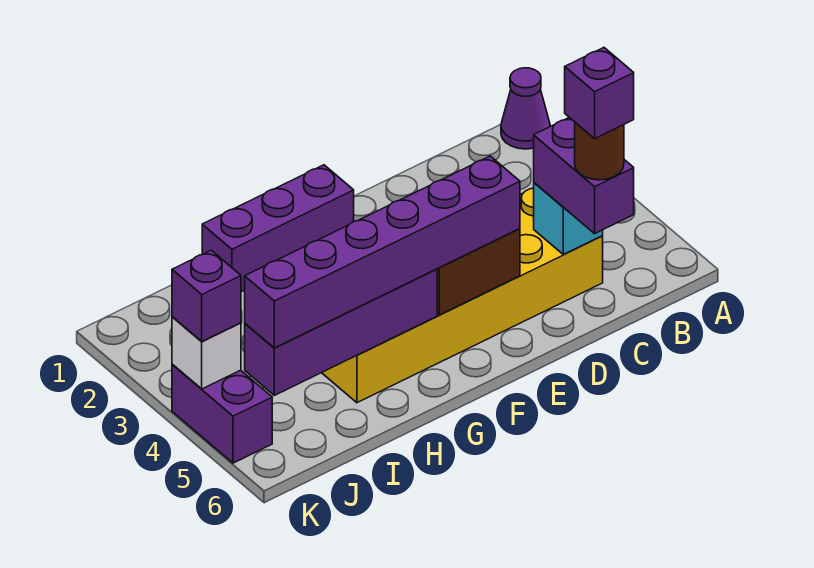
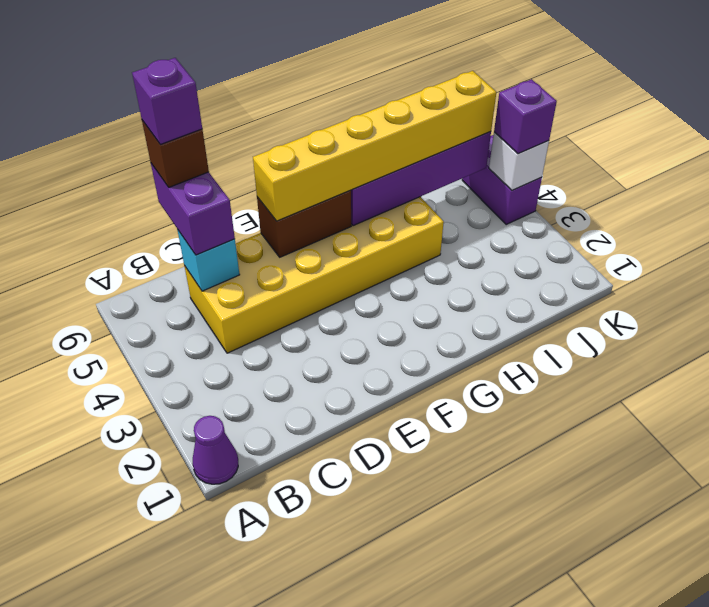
brown 1x1 round brick [575,123,624,180] -> brown 1x1 brick [142,120,209,187]
purple 1x6 brick [245,156,520,348] -> yellow 1x6 brick [253,71,496,221]
purple 1x3 brick [202,165,354,292] -> none

